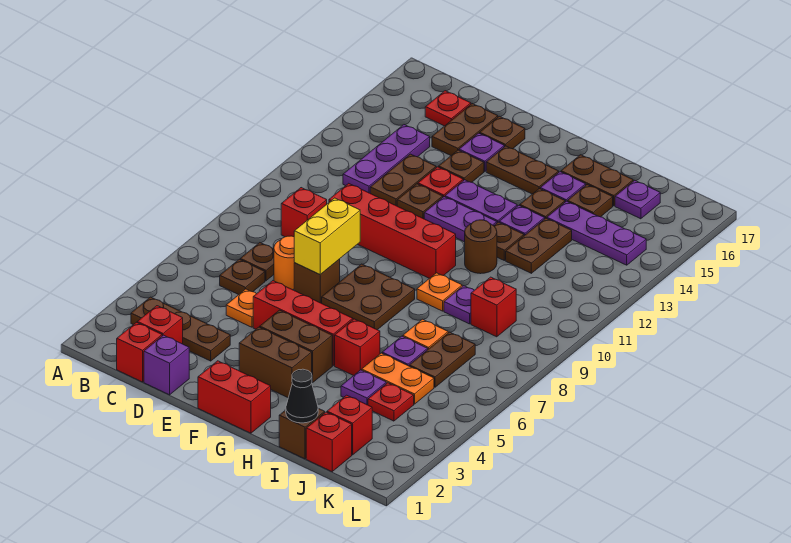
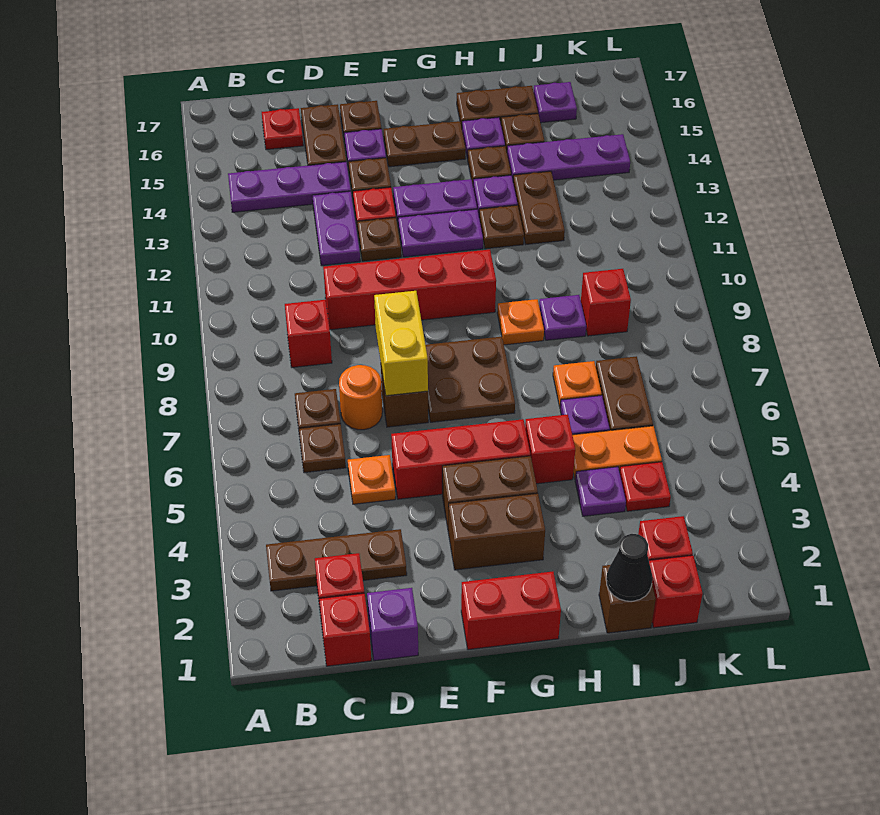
purple 1x3 plate [343,125,430,193] -> purple 1x3 plate turned to [228,162,351,212]
brown 1x2 plate [370,154,436,206] -> purple 1x2 plate [312,191,360,266]
brown 1x1 round brick [465,220,497,274] -> none

